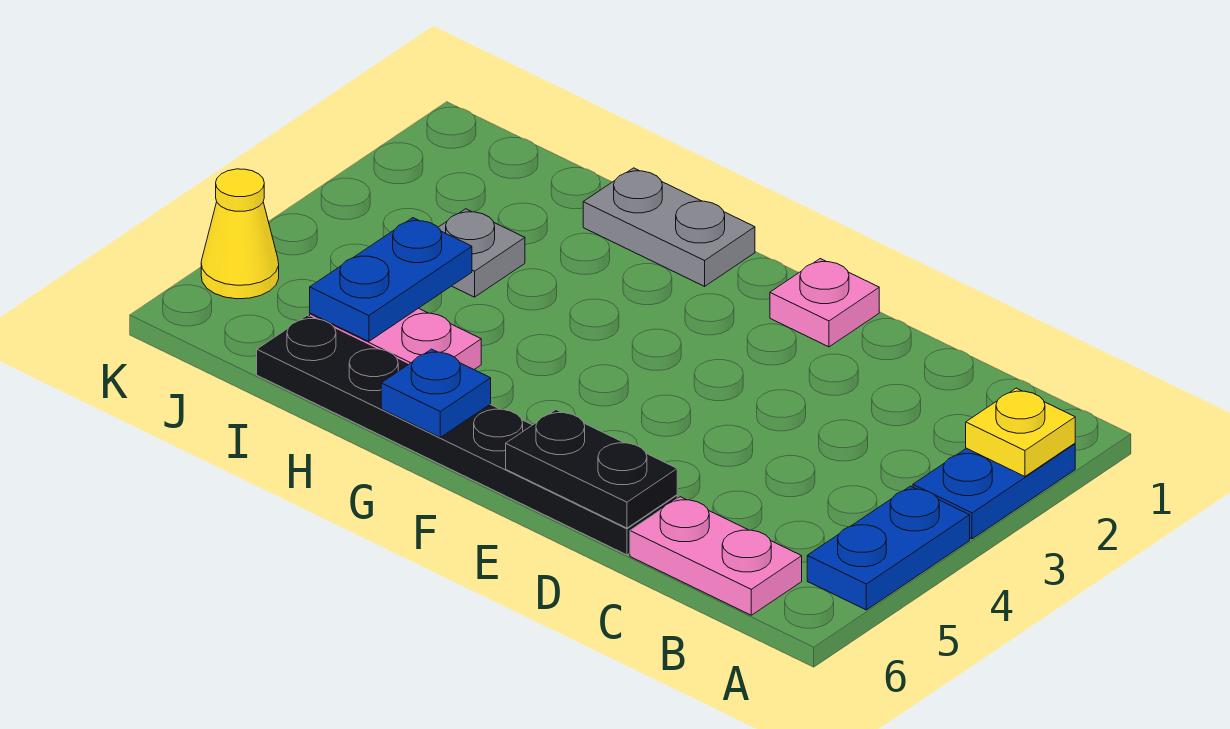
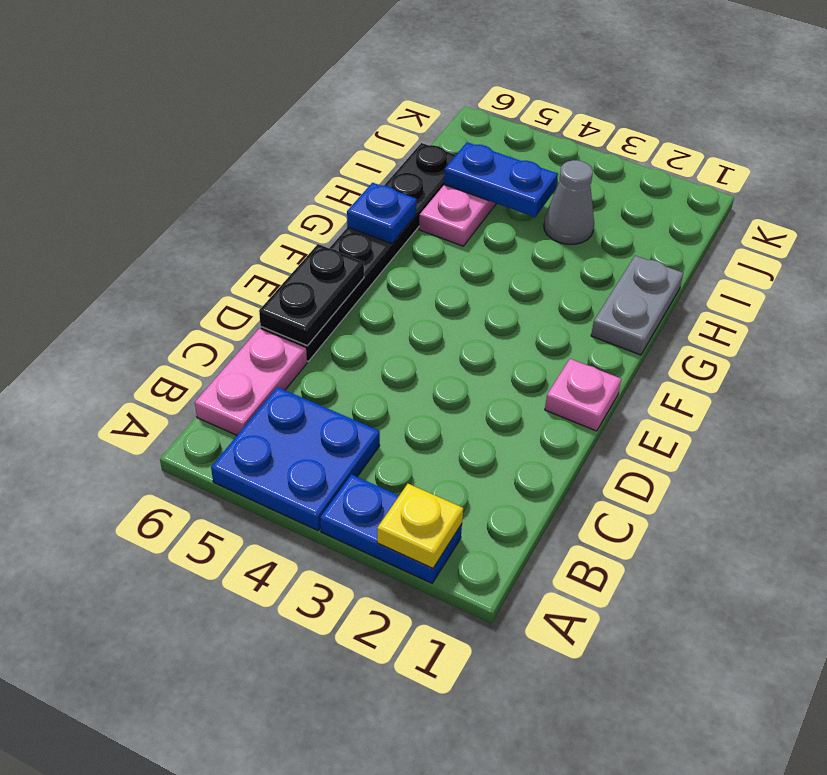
blue 1x2 plate [807,486,970,610] -> blue 2x2 plate [211,387,380,531]
grey 1x1 plate [438,209,525,297] -> grey 1x1 cone [544,160,594,244]
yellow 1x1 cone [201,169,279,299] -> none

